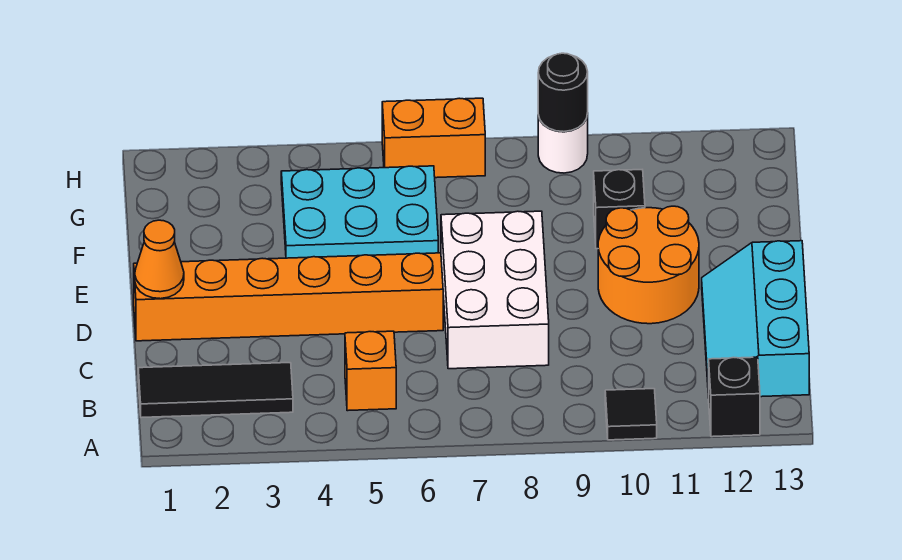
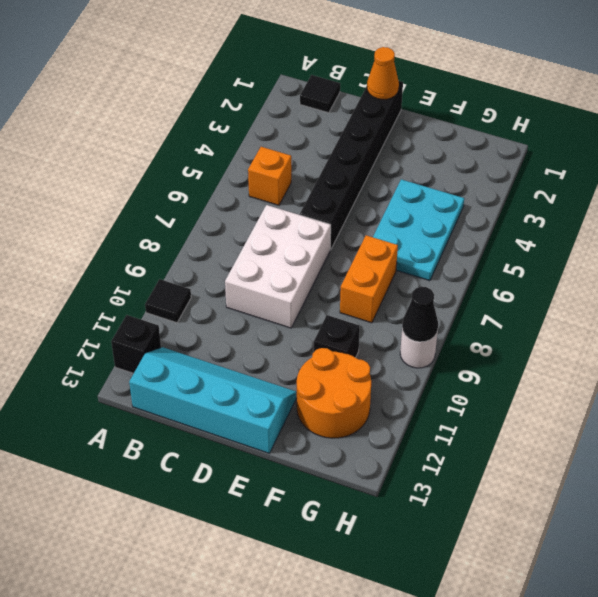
black 1x3 tile [138,363,293,418] -> black 1x1 tile [300,75,340,113]
cyan 2x3 slope [702,241,809,398] -> cyan 2x4 slope [129,347,297,453]
white 2x3 brick [441,211,549,369] -> white 2x3 brick turned to [225,205,331,328]
orange 1x6 brick [134,253,443,341] -> black 1x6 brick [300,81,403,250]
orange 2x2 round brick [598,206,699,324] -> orange 2x2 round brick moved to [297,348,371,438]
orange 1x2 brick [382,98,485,178] -> orange 1x2 brick moved to [340,235,398,323]
black 1x1 round brick [538,53,588,132] -> black 1x1 cone [402,287,438,342]

